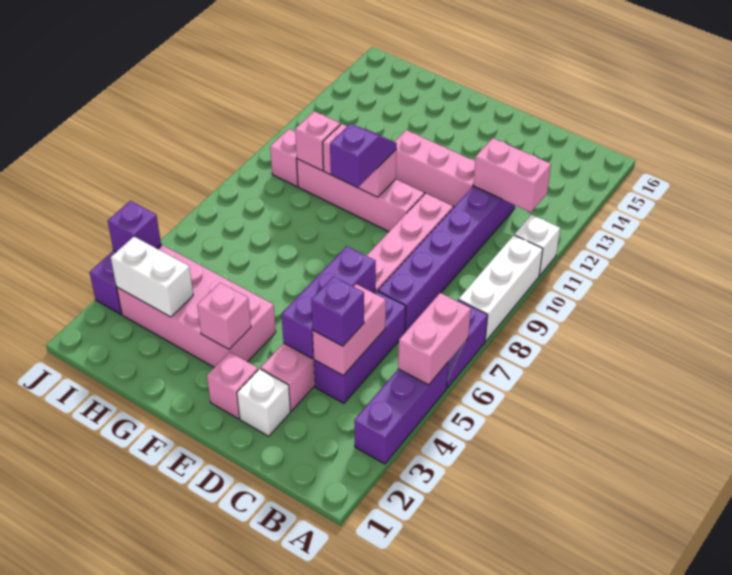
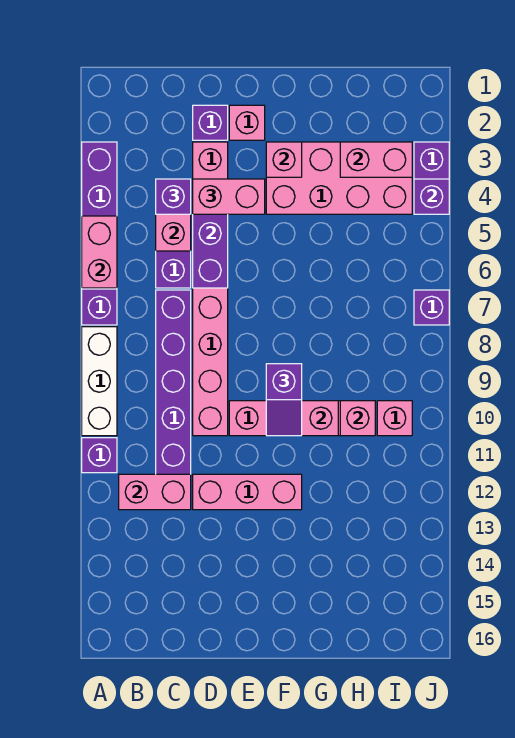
white 1x1 brick [515,215,560,276] -> purple 1x1 brick [82,438,117,473]
white 1x1 brick [237,369,290,436] -> purple 1x1 brick [193,105,228,140]
none -> pink 1x2 brick [193,179,265,214]
white 1x2 brick [111,237,193,317] -> pink 1x2 brick [340,142,412,177]
none -> purple 1x1 brick [414,290,449,325]

